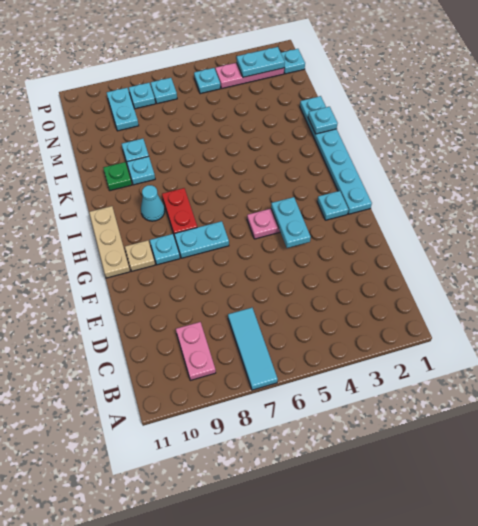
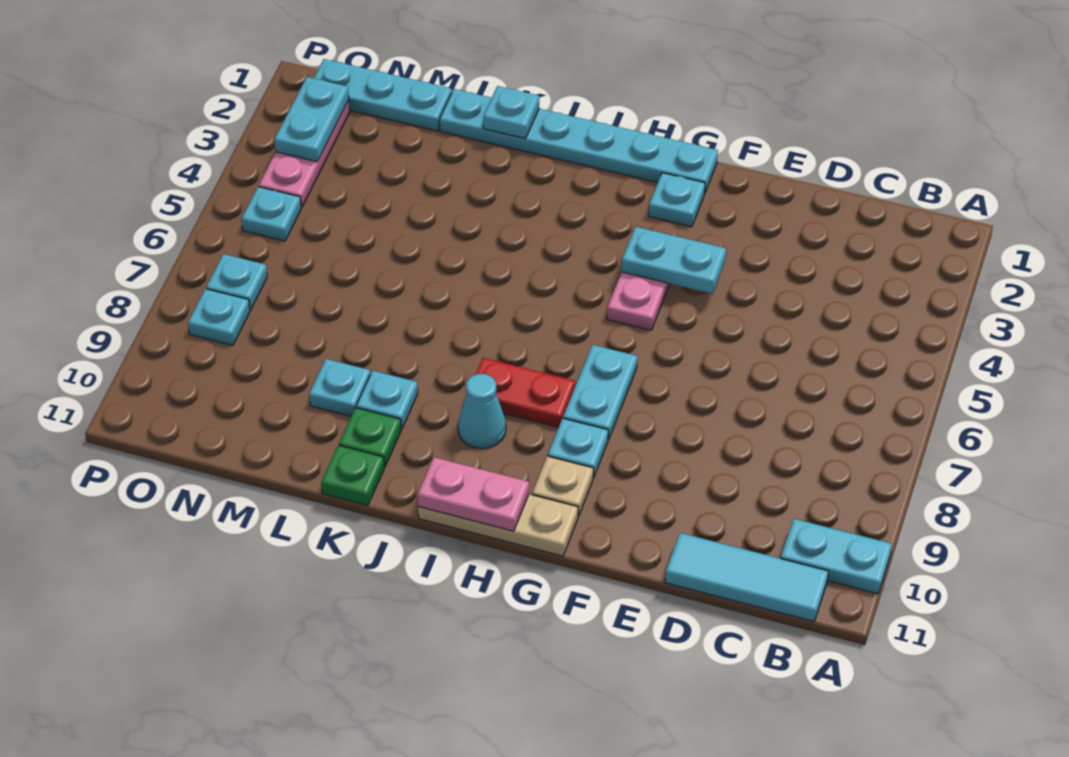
cyan 1x3 tile [228,308,278,390] -> cyan 1x3 tile moved to [665,533,828,621]
pink 1x2 plate [176,322,216,380] -> pink 1x2 plate moved to [418,457,529,531]
none -> green 1x1 plate [321,445,384,506]
cyan 1x2 plate [107,88,139,131] -> cyan 1x2 plate moved to [781,519,892,594]
cyan 1x1 plate [281,49,305,74] -> cyan 1x3 plate [314,59,452,131]

